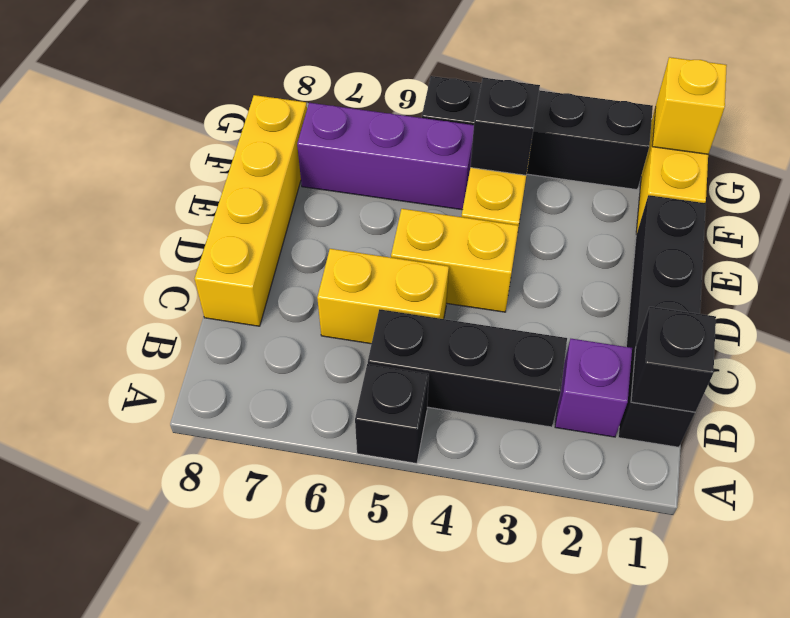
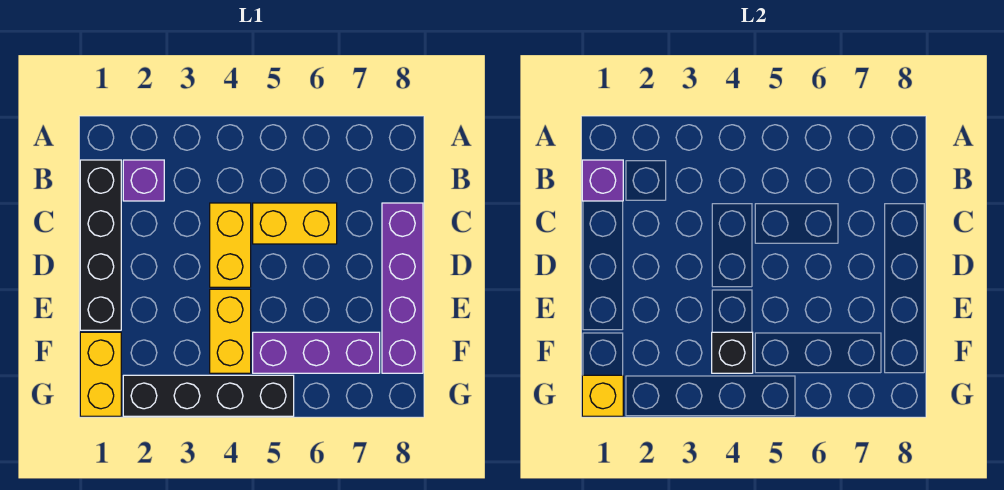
black 1x1 brick [355,364,429,463] -> none
black 1x1 brick [631,307,716,412] -> purple 1x1 brick [582,160,623,201]
black 1x3 brick [368,309,567,427] -> none
yellow 1x4 brick [195,95,307,326] -> purple 1x4 brick [382,203,423,373]
yellow 1x2 brick [391,209,519,312] -> yellow 1x2 brick turned to [210,203,251,287]

